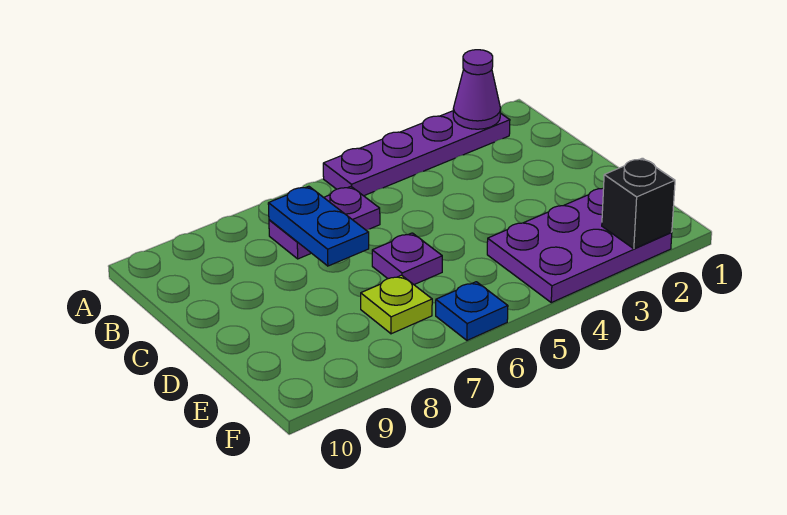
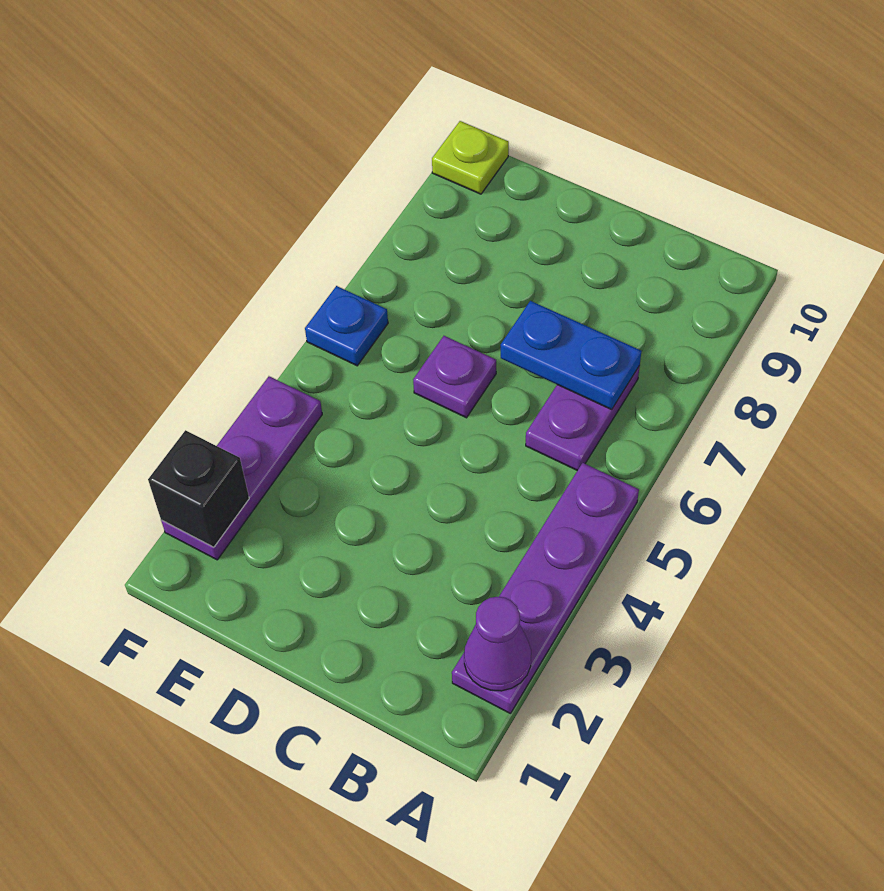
purple 2x3 plate [487,188,672,303] -> purple 1x3 plate [161,376,322,560]
lime 1x1 plate [361,275,432,334] -> lime 1x1 plate moved to [432,121,509,194]

